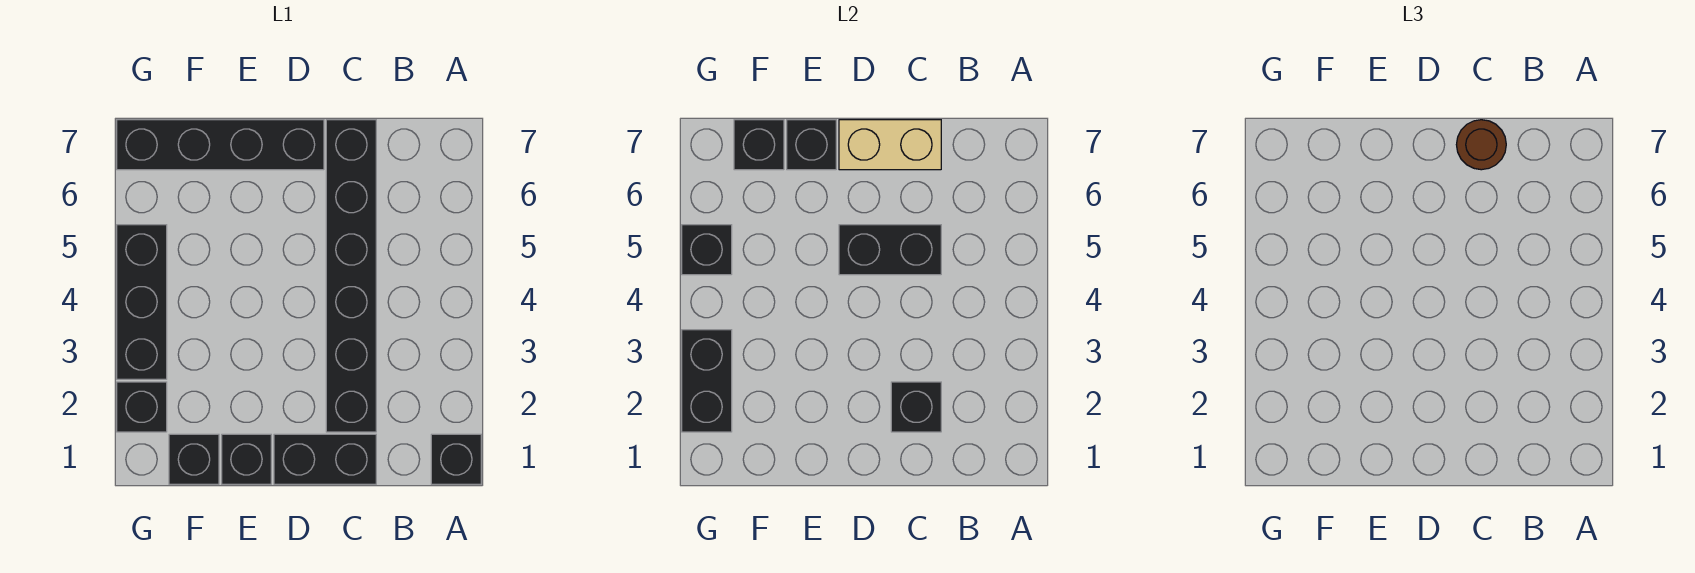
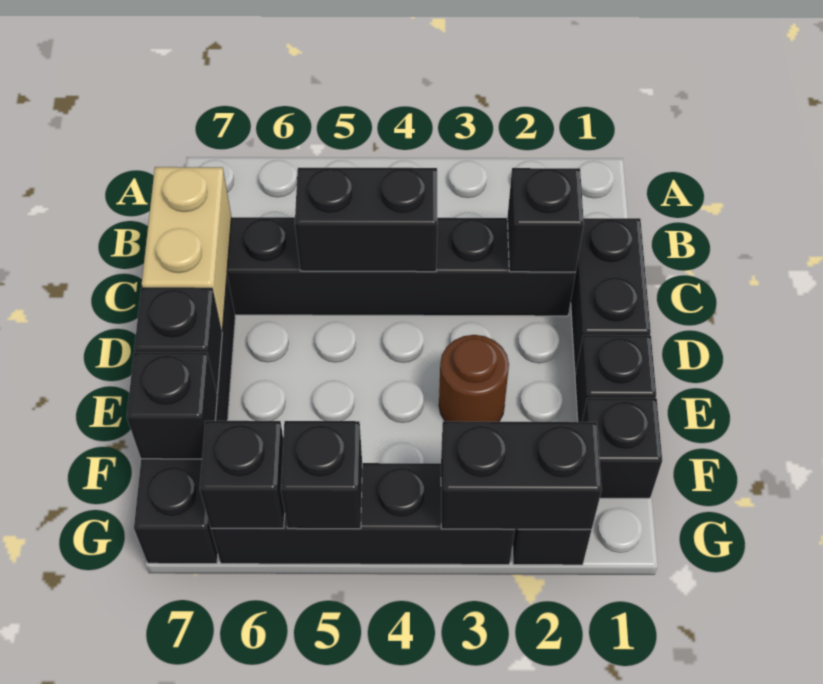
black 1x1 brick [431,434,481,484] -> black 1x1 brick moved to [200,420,285,528]
black 1x2 brick [839,225,941,275] -> black 1x2 brick turned to [295,168,438,272]
brown 1x1 round brick [1456,120,1506,170] -> brown 1x1 round brick moved to [439,335,509,422]
black 1x3 brick [117,225,167,379] -> black 1x4 brick [211,463,515,565]

